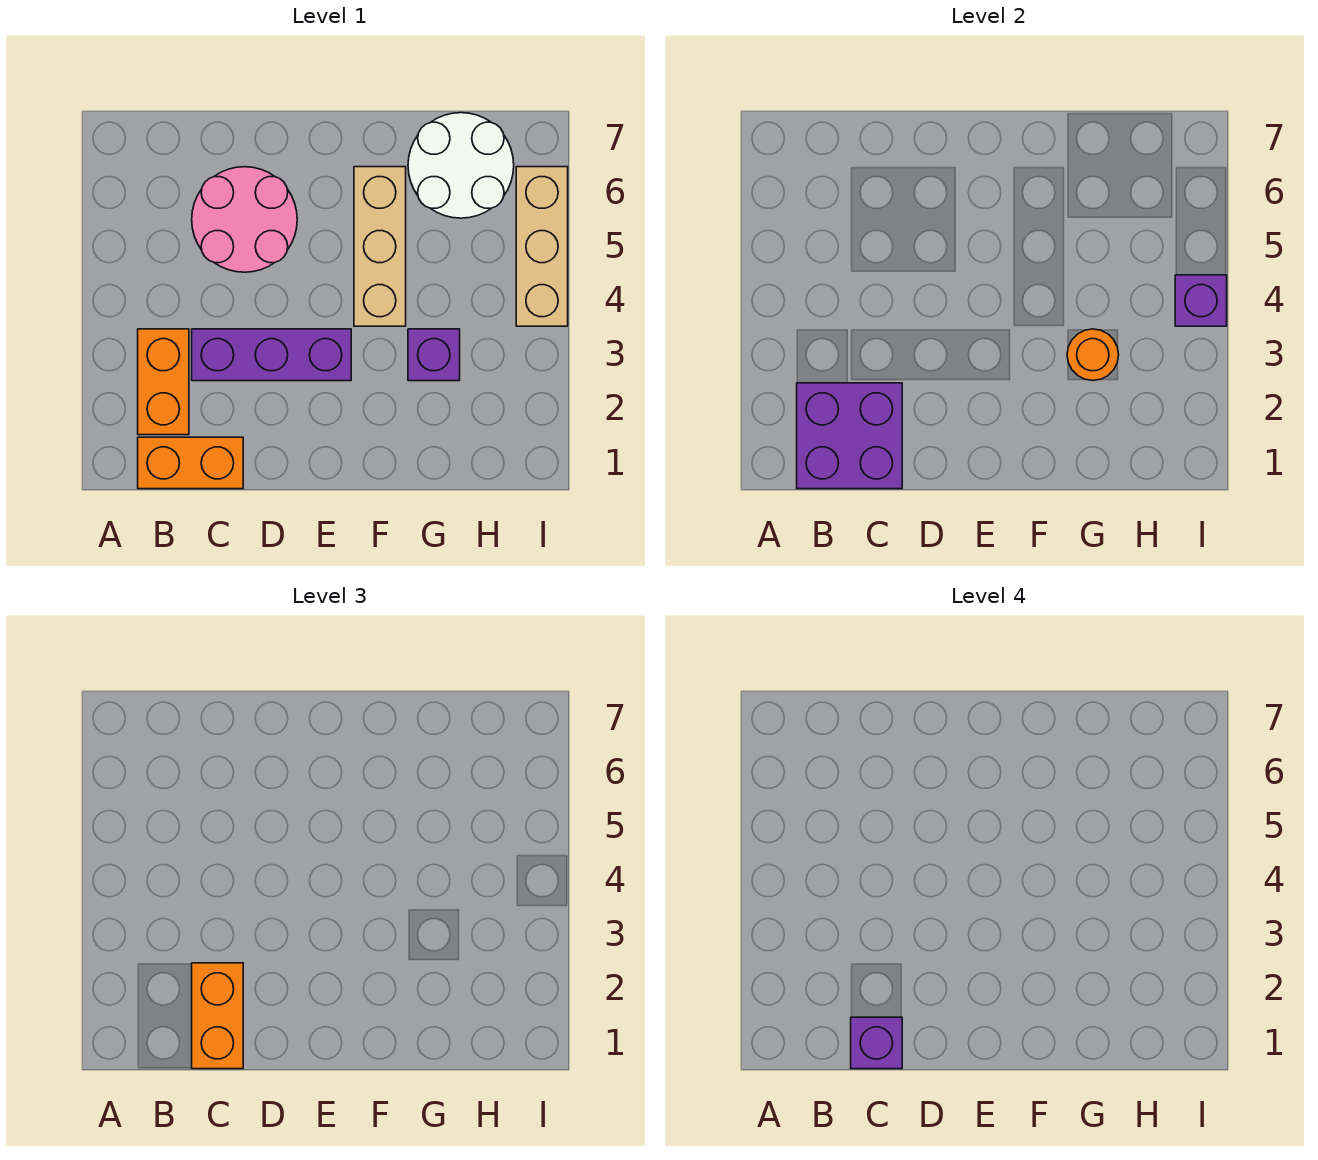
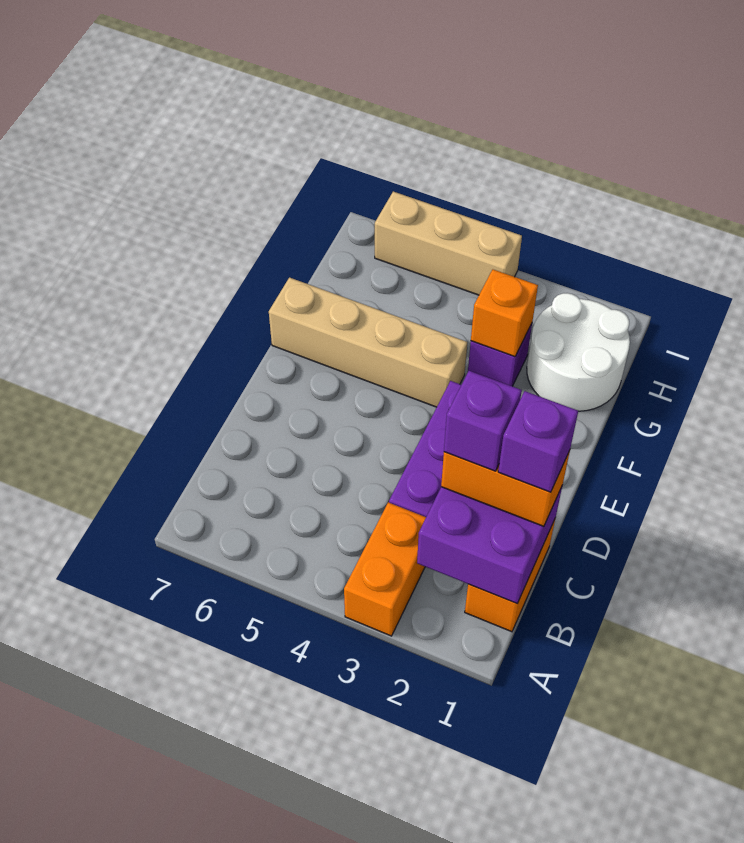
orange 1x2 brick [138,329,189,435] -> orange 1x2 brick turned to [344,502,426,636]
pink 2x2 round brick [192,167,297,272] -> none
tan 1x3 brick [354,167,406,326] -> tan 1x4 brick [269,278,467,407]
orange 1x1 round brick [1067,329,1119,381] -> orange 1x1 brick [471,270,538,357]
white 2x2 round brick [408,113,514,218] -> white 2x2 round brick moved to [527,293,630,411]
purple 1x1 brick [1175,275,1227,326] -> purple 1x1 brick moved to [444,371,522,471]

